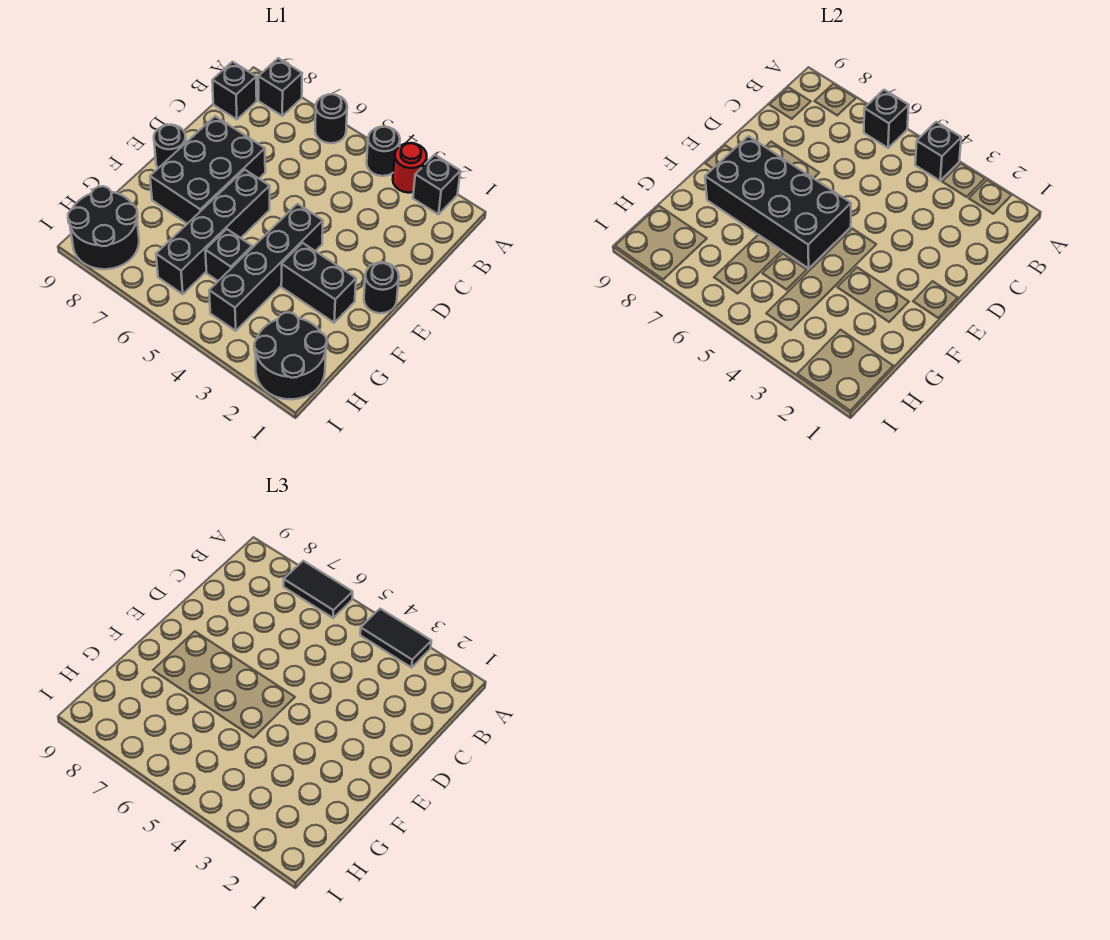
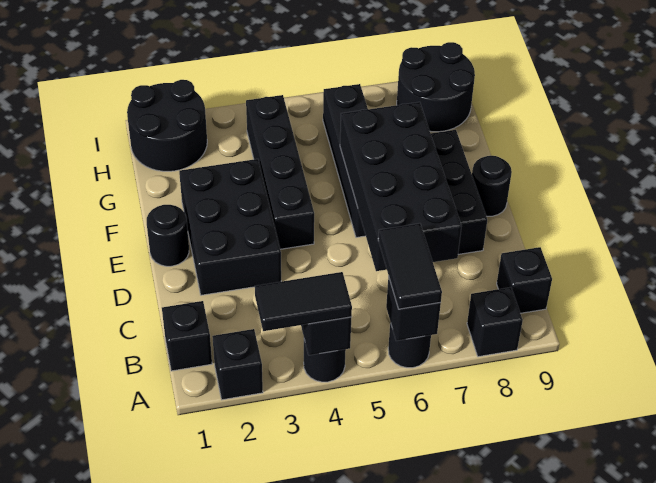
red 1x1 round brick [393,143,427,193] -> none
black 1x2 tile [284,561,353,618] -> black 1x2 tile turned to [378,223,442,309]
black 2x4 brick [705,136,851,268] -> black 2x4 brick turned to [340,102,461,271]
black 1x2 brick [281,243,356,323] -> black 2x3 brick [179,159,281,295]
black 1x1 brick [205,229,252,281] -> black 1x1 brick moved to [162,301,212,371]

